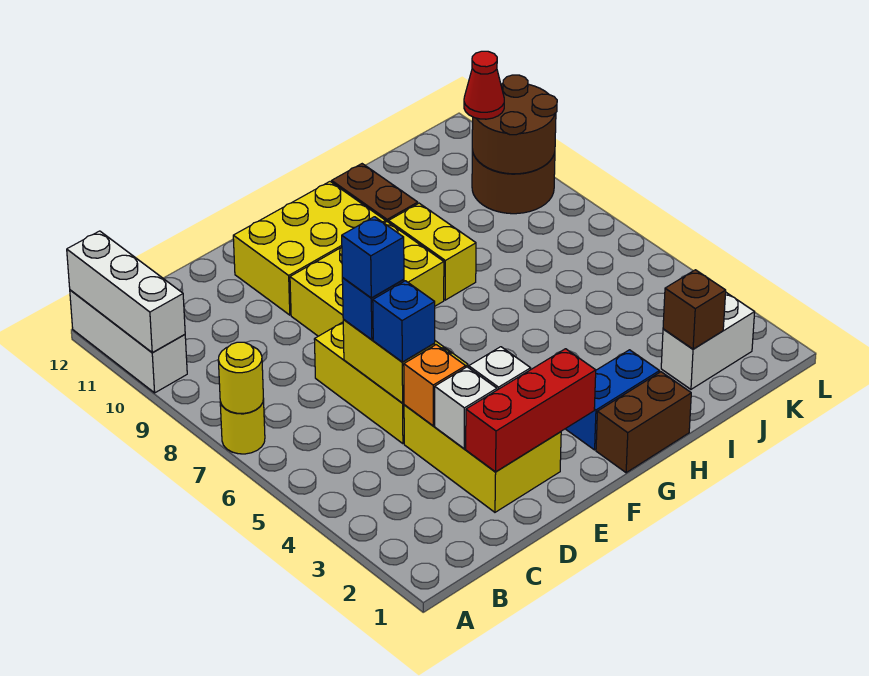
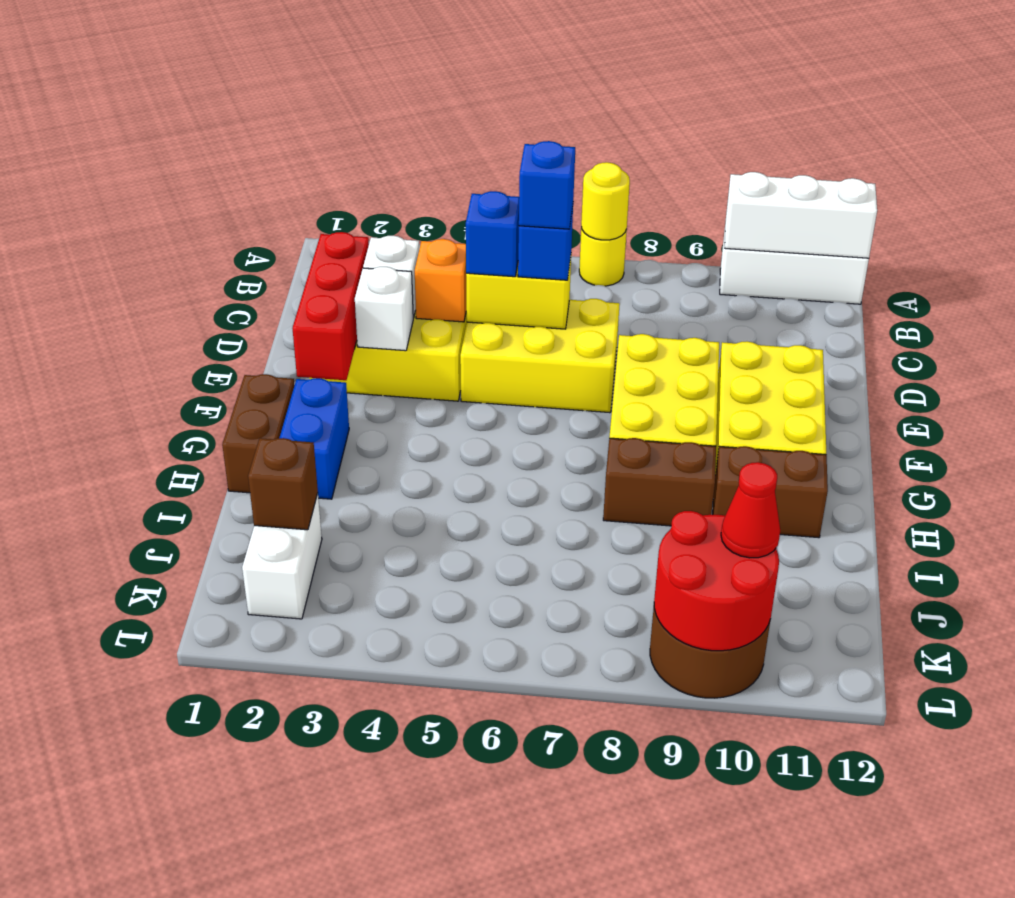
yellow 1x2 brick [389,203,476,300] -> brown 1x2 brick [603,438,716,526]
brown 2x2 round brick [472,75,557,174] -> red 2x2 round brick [654,511,779,651]

